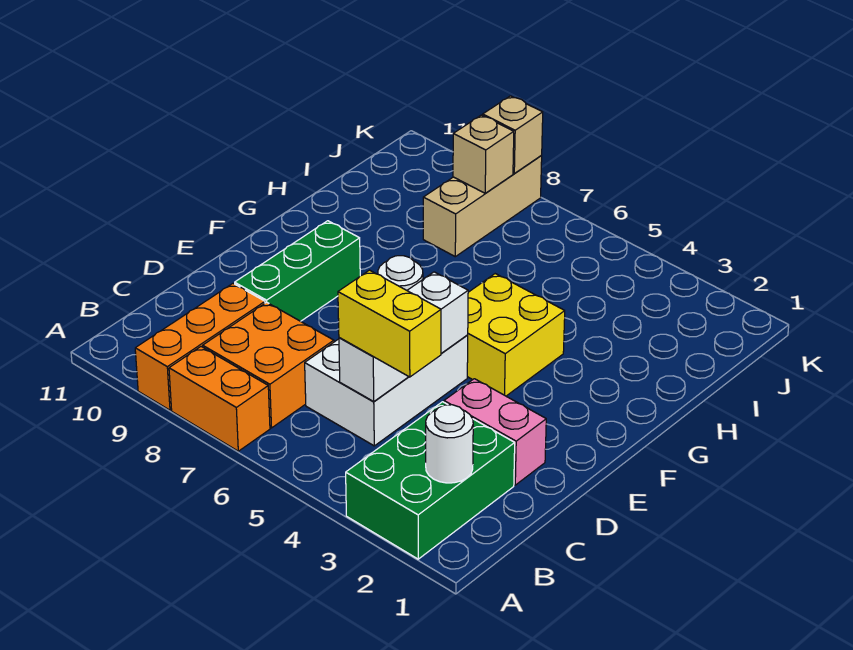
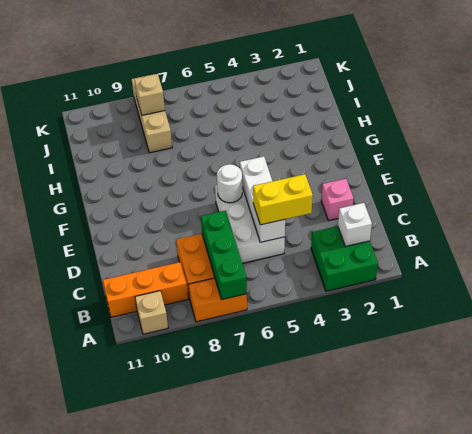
green 2x3 brick [346,402,515,559] -> green 2x2 brick [311,226,378,291]
orange 1x3 brick [135,284,265,410] -> orange 1x3 brick turned to [103,262,188,317]
white 1x1 round brick [426,405,473,483] -> white 1x1 brick [338,203,372,246]
pink 1x2 brick [444,379,546,485] -> pink 1x1 brick [321,179,354,221]
green 1x3 brick [235,221,360,321] -> green 1x3 brick moved to [201,210,247,300]
yellow 2x2 brick [467,274,565,396] -> none
tan 1x1 brick [483,96,543,174] -> tan 1x1 brick moved to [135,291,168,334]

